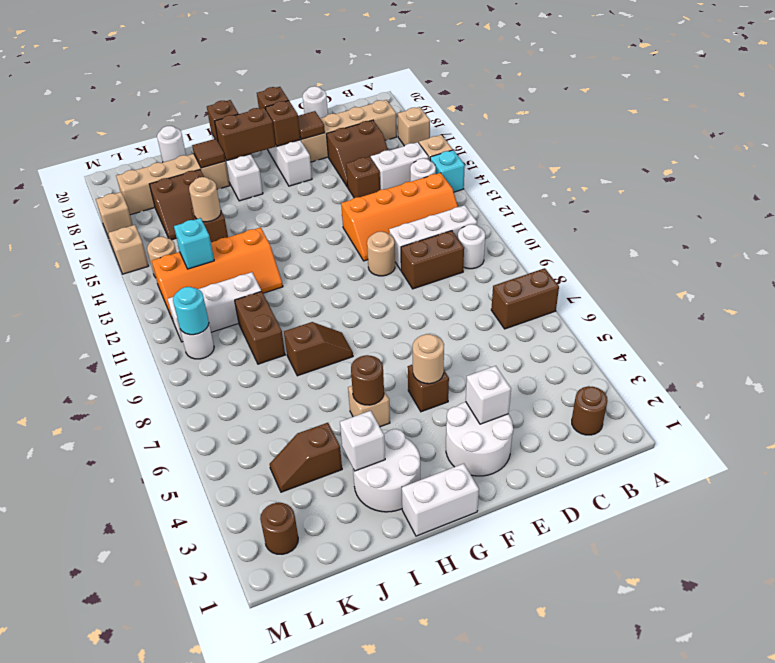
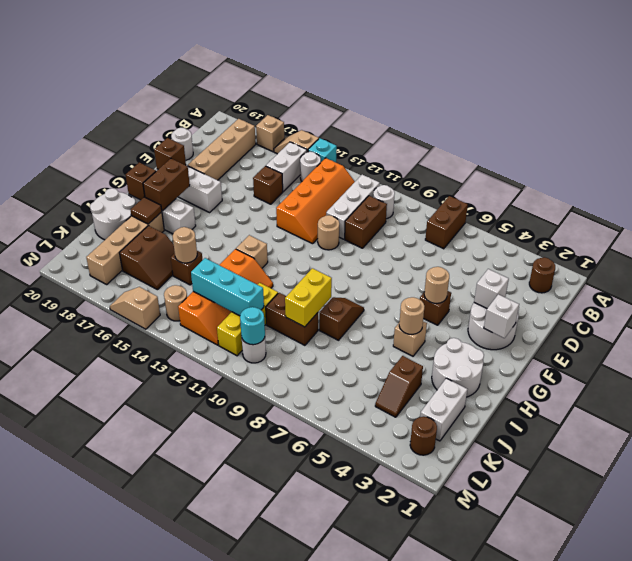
brown 2x2 slope [327,120,388,187] -> none
brown 1x1 tile [298,111,325,139] -> none
brown 1x1 brick [265,101,300,146] -> none
white 1x2 brick [402,464,479,536] -> white 1x2 brick moved to [420,378,467,441]
brown 1x1 round brick [351,355,384,405] -> tan 1x1 round brick [399,297,425,334]
white 1x1 brick [340,411,385,471] -> white 1x1 brick moved to [484,294,519,338]
none -> yellow 1x2 brick [285,268,332,327]
white 1x3 brick [168,272,261,342] -> yellow 1x3 brick [217,283,278,356]
white 1x1 round brick [157,126,186,162] -> white 2x2 round brick [90,188,136,240]
cyan 1x1 brick [174,218,214,269] -> cyan 1x3 brick [191,258,264,316]
tan 1x1 brick [96,192,133,235] -> tan 1x1 brick moved to [236,235,268,268]

